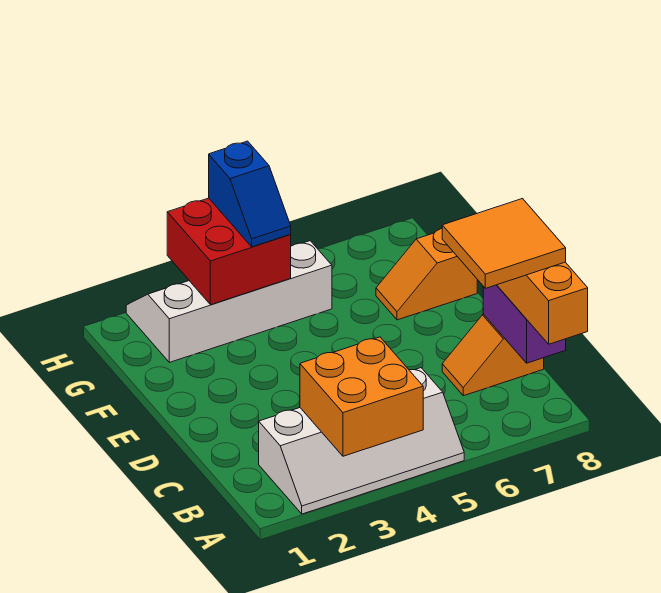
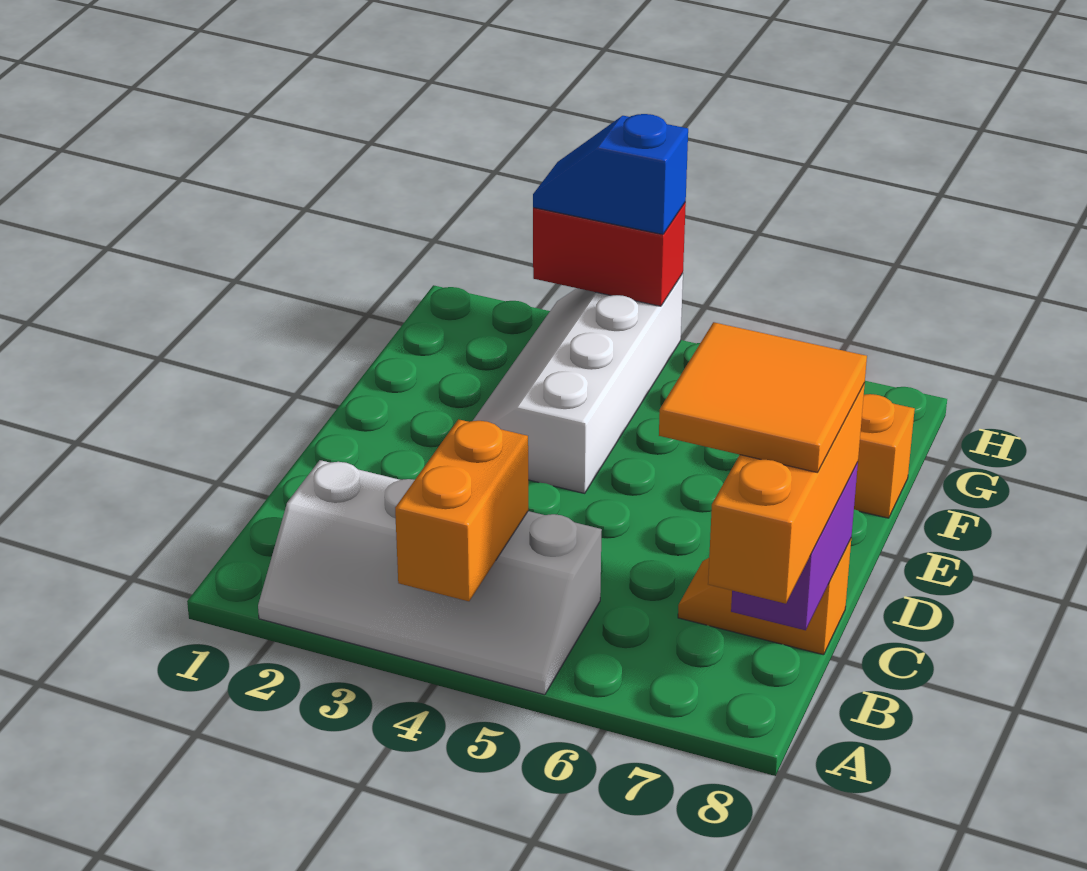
orange 2x2 brick [300,337,423,456] -> orange 1x2 brick [395,419,528,601]
white 2x4 slope [126,241,332,362] -> white 2x4 slope turned to [473,273,683,493]
red 2x2 brick [167,198,291,305] -> red 1x2 brick [533,202,686,306]
blue 1x2 slope [209,141,291,247] -> blue 1x2 slope turned to [533,114,688,235]

